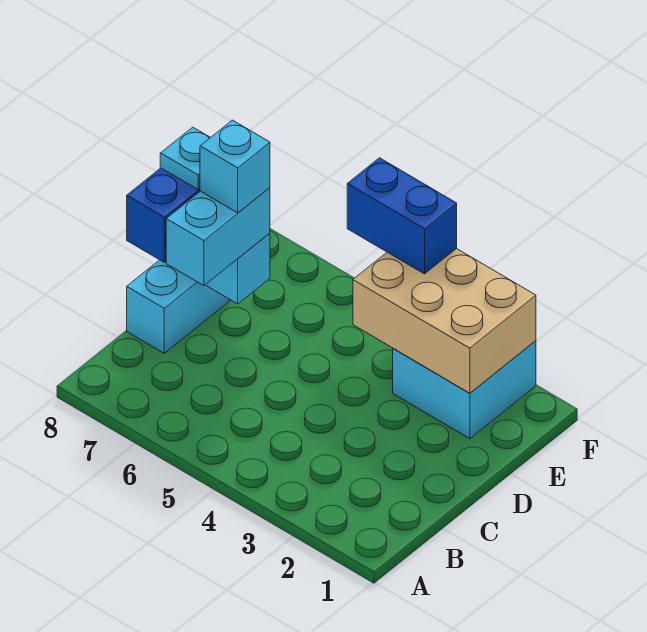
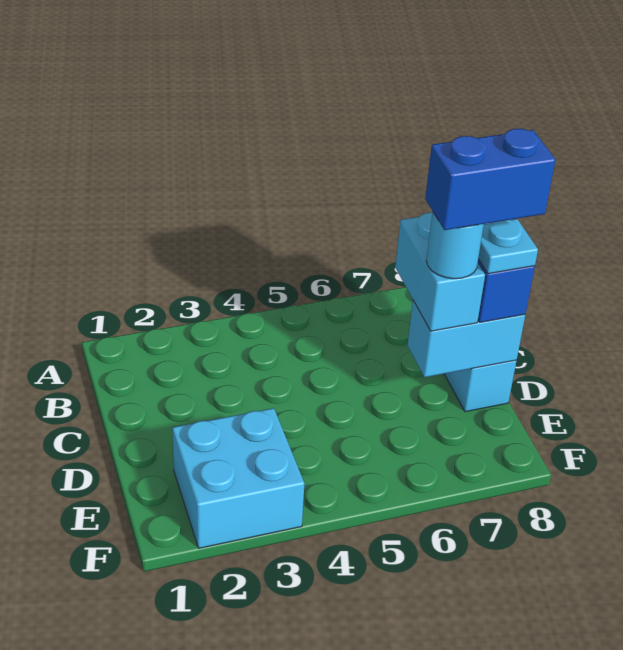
cyan 1x1 brick [200,120,270,213] -> cyan 1x1 round brick [426,212,484,279]
tan 2x3 brick [353,248,536,393] -> none
blue 1x2 brick [347,158,457,274] -> blue 1x2 brick moved to [425,129,555,230]

